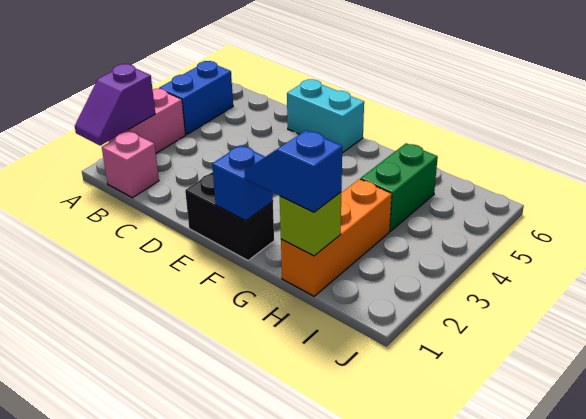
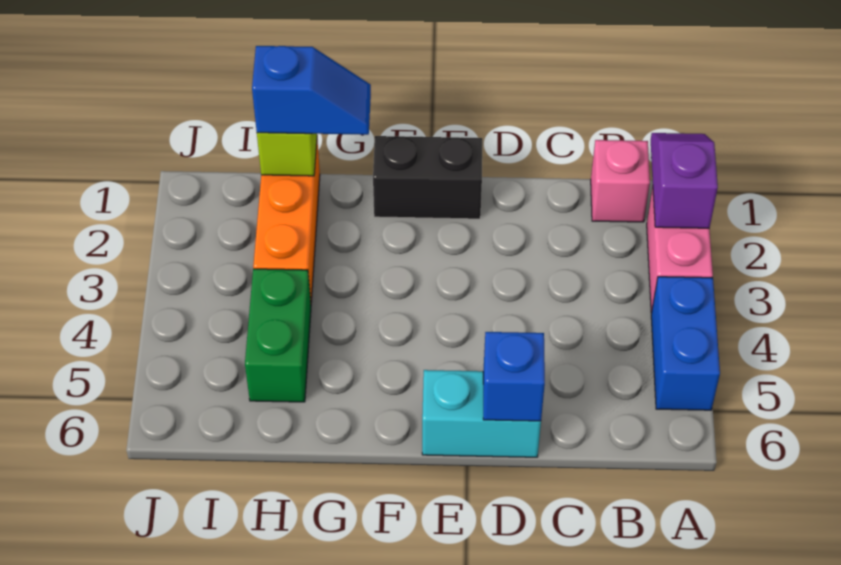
blue 1x1 brick [212,145,273,221] -> blue 1x1 brick moved to [483,332,545,421]

